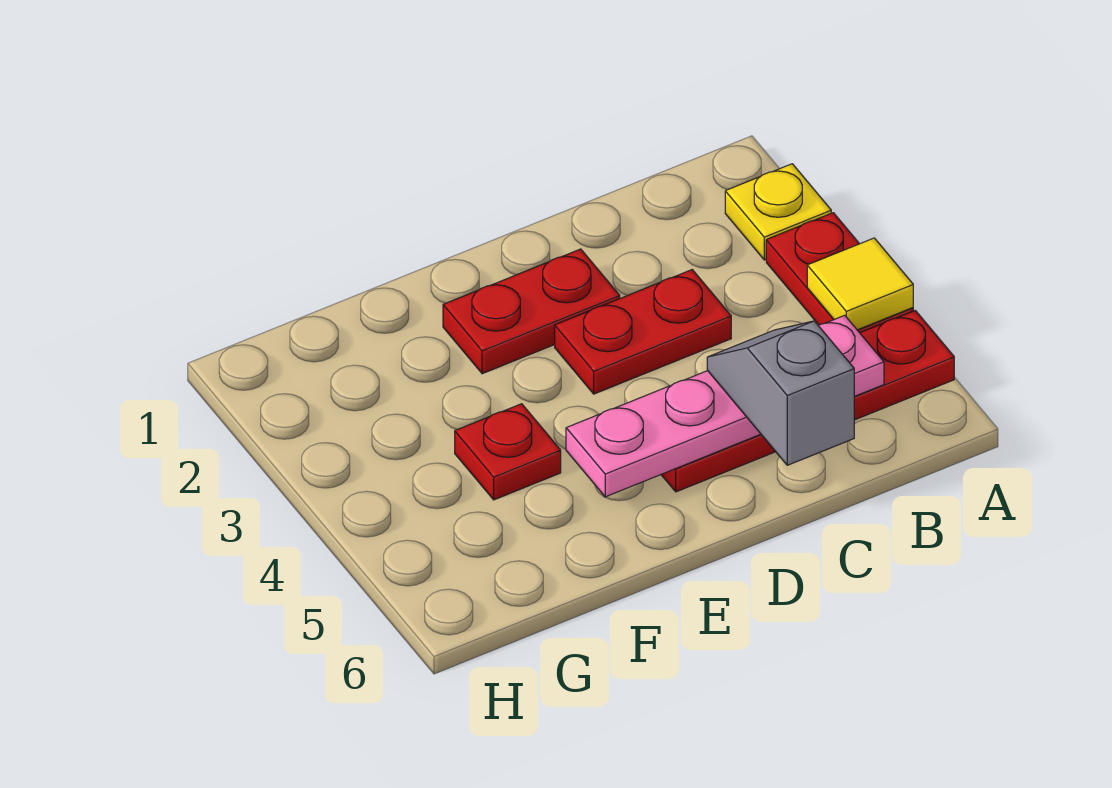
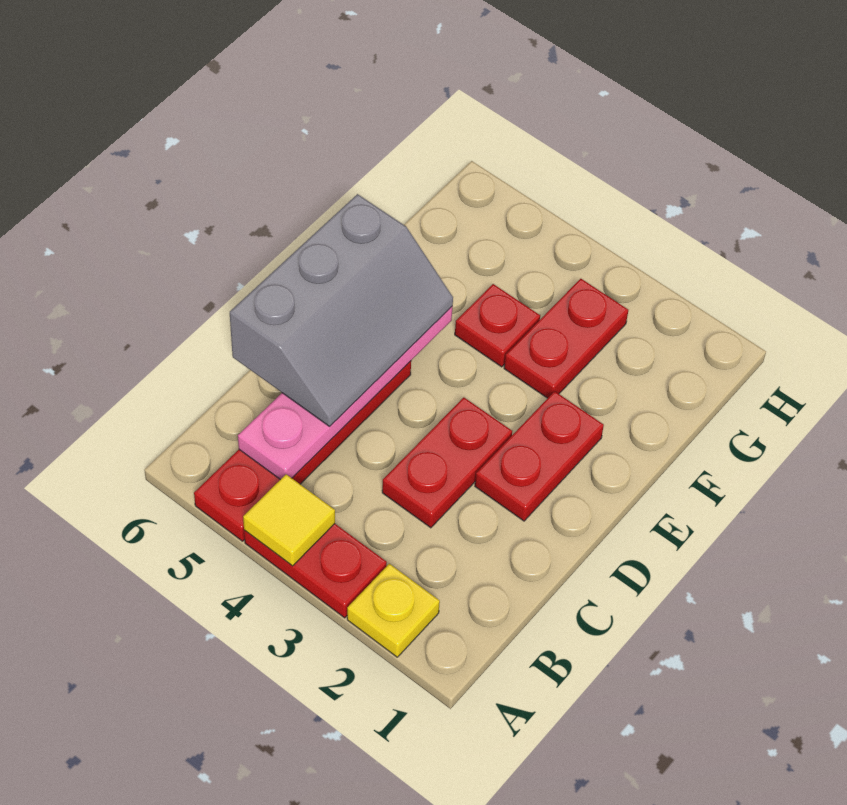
grey 1x2 slope [707,321,854,465] -> grey 2x3 slope [230,194,453,426]
none -> red 1x2 plate [504,279,628,398]

